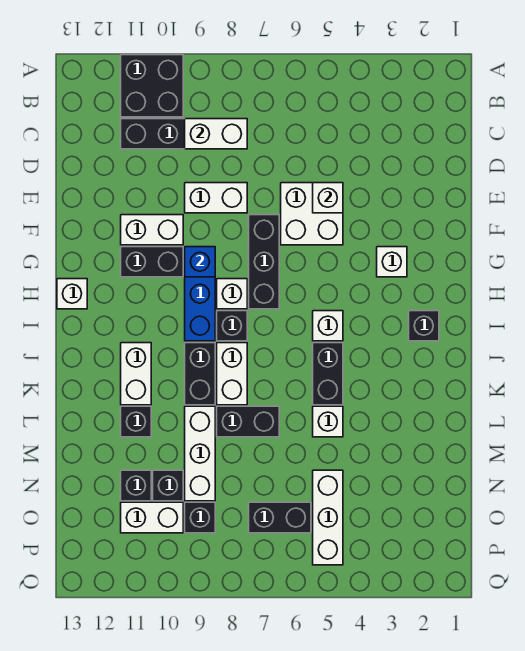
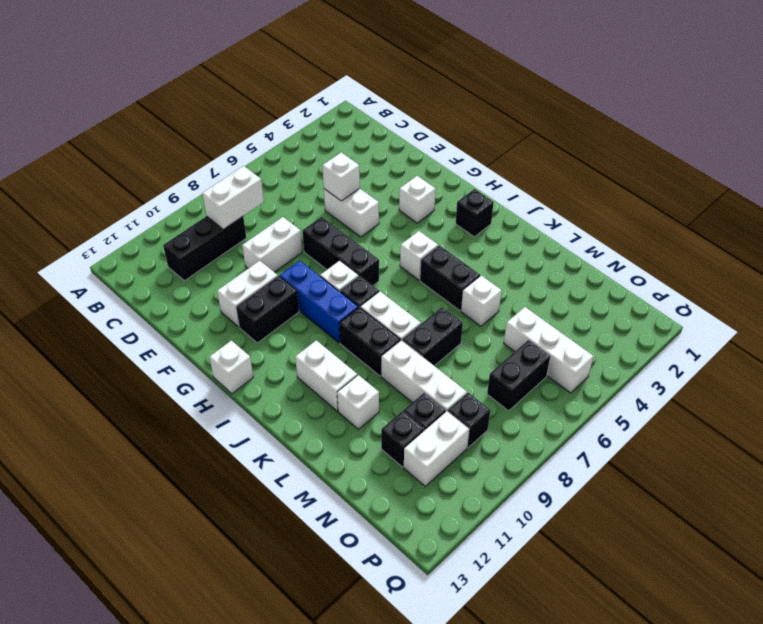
black 2x2 brick [121,55,183,117] -> none
white 2x2 brick [281,183,343,245] -> white 1x2 brick [324,188,379,237]
blue 1x1 brick [185,247,215,277] -> none
black 1x1 brick [121,406,151,437] -> white 1x1 brick [337,375,379,429]

